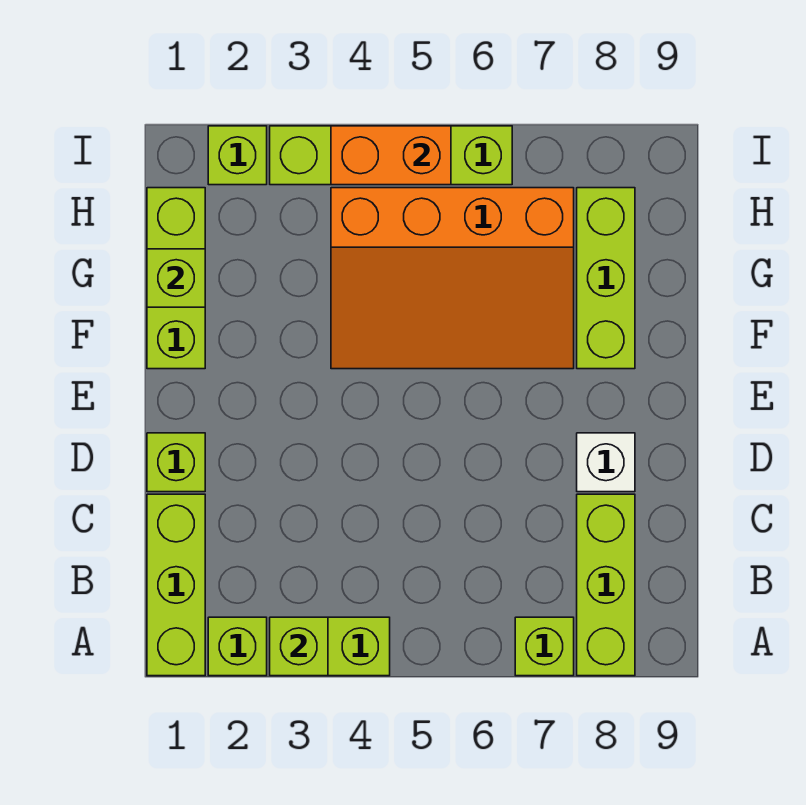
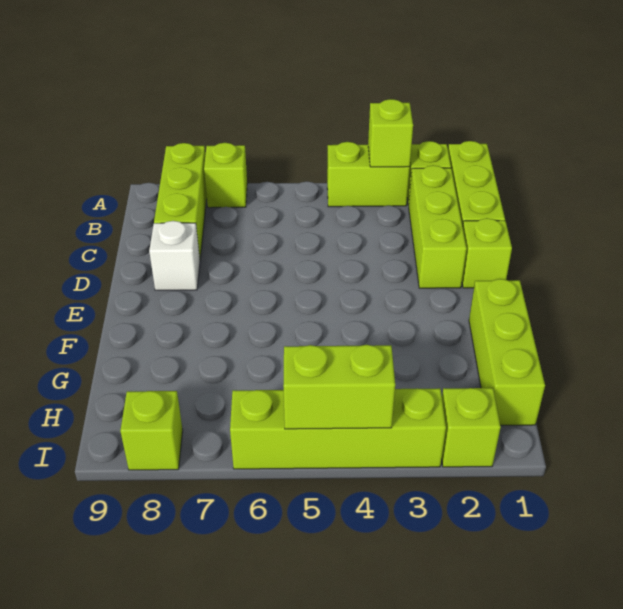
orange 3x4 slope [331,188,574,369] -> none
lime 1x3 brick [577,188,635,369] -> lime 1x3 brick moved to [408,165,467,288]
lime 1x1 brick [147,249,205,307] -> lime 1x1 brick moved to [120,391,183,470]
orange 1x2 brick [331,126,451,185] -> lime 1x2 brick [283,345,395,429]

